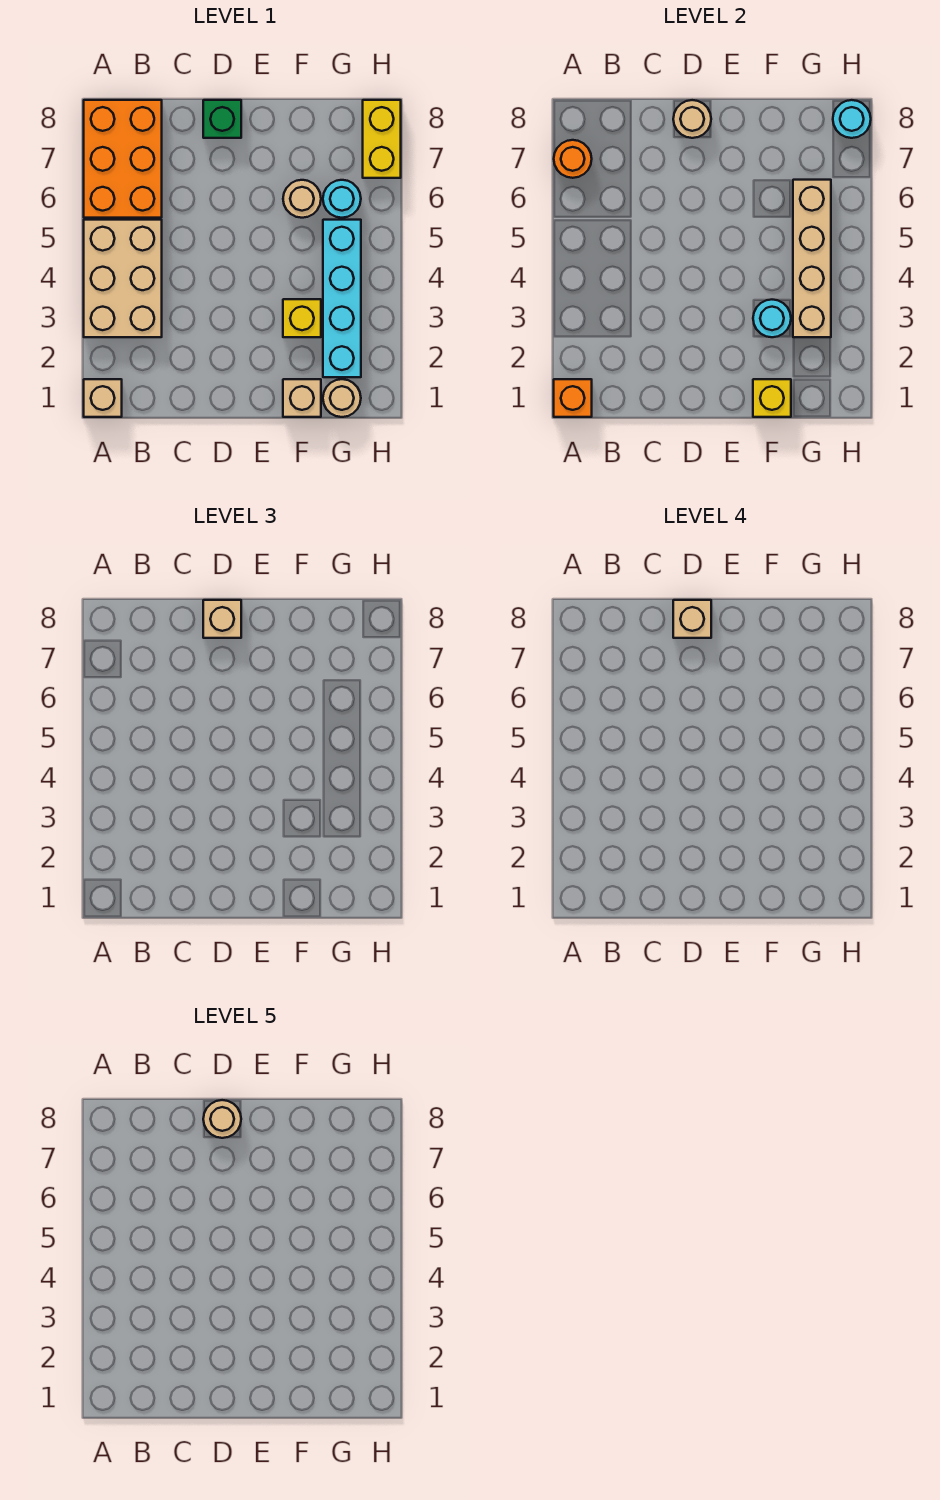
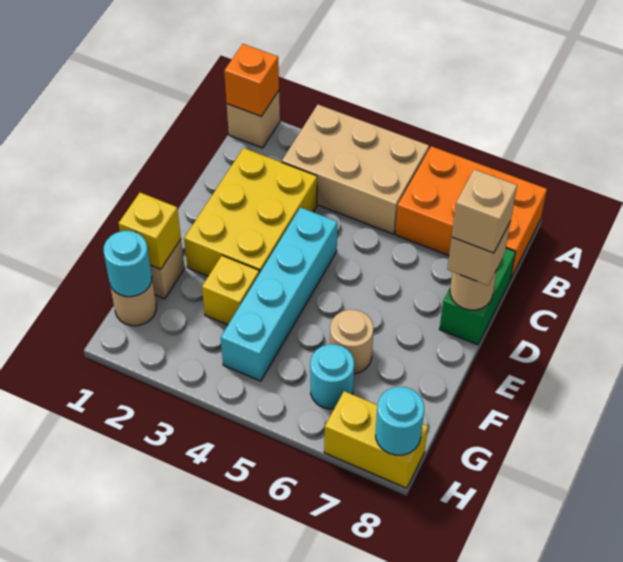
orange 1x1 round brick [554,140,592,178] -> none
none -> yellow 2x3 brick [184,148,317,276]
green 1x1 brick [203,100,241,138] -> green 1x2 brick [440,248,515,345]
tan 1x1 round brick [203,1100,241,1138] -> none
cyan 1x1 round brick [753,300,791,337] -> cyan 1x1 round brick moved to [104,231,152,297]
cyan 1x4 brick [323,220,361,377] -> cyan 1x4 brick turned to [221,207,337,381]
tan 1x4 brick [793,180,831,337] -> none

